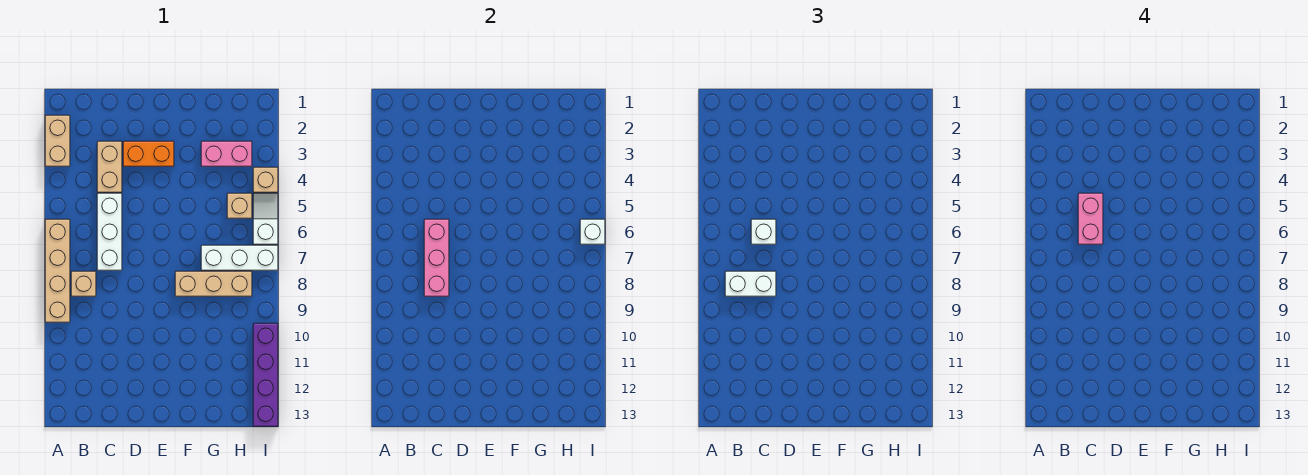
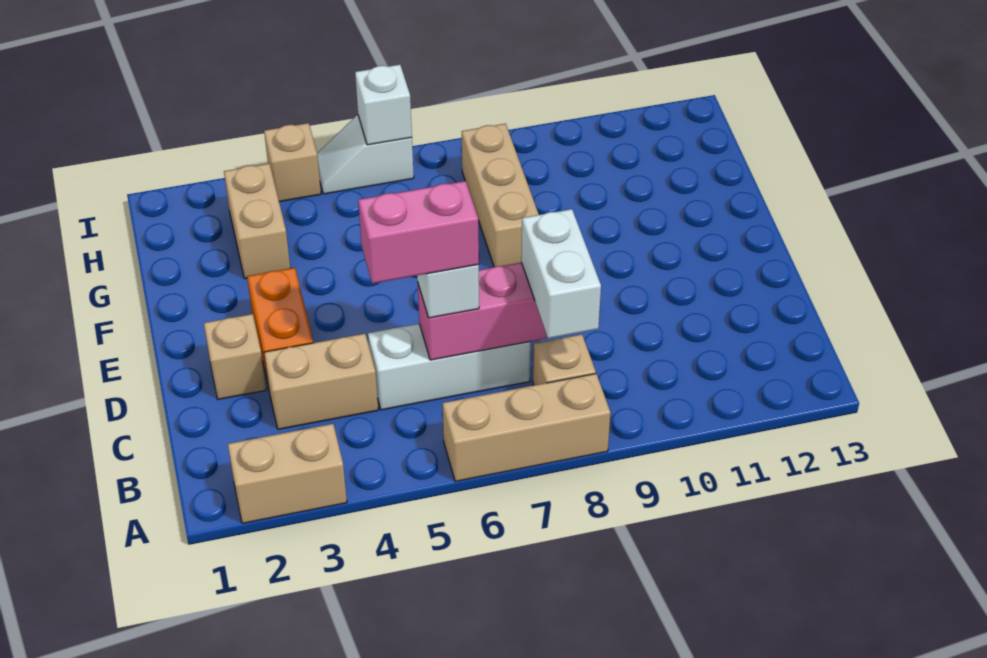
tan 1x4 brick [45,219,70,322] -> tan 1x3 brick [443,374,611,481]
pink 1x2 brick [201,141,252,166] -> tan 1x2 brick [224,164,290,279]
white 1x3 brick [201,245,278,270] -> none
tan 1x1 brick [227,193,252,218] -> tan 1x1 brick moved to [204,314,266,399]
purple 1x4 brick [253,323,278,426] -> none

